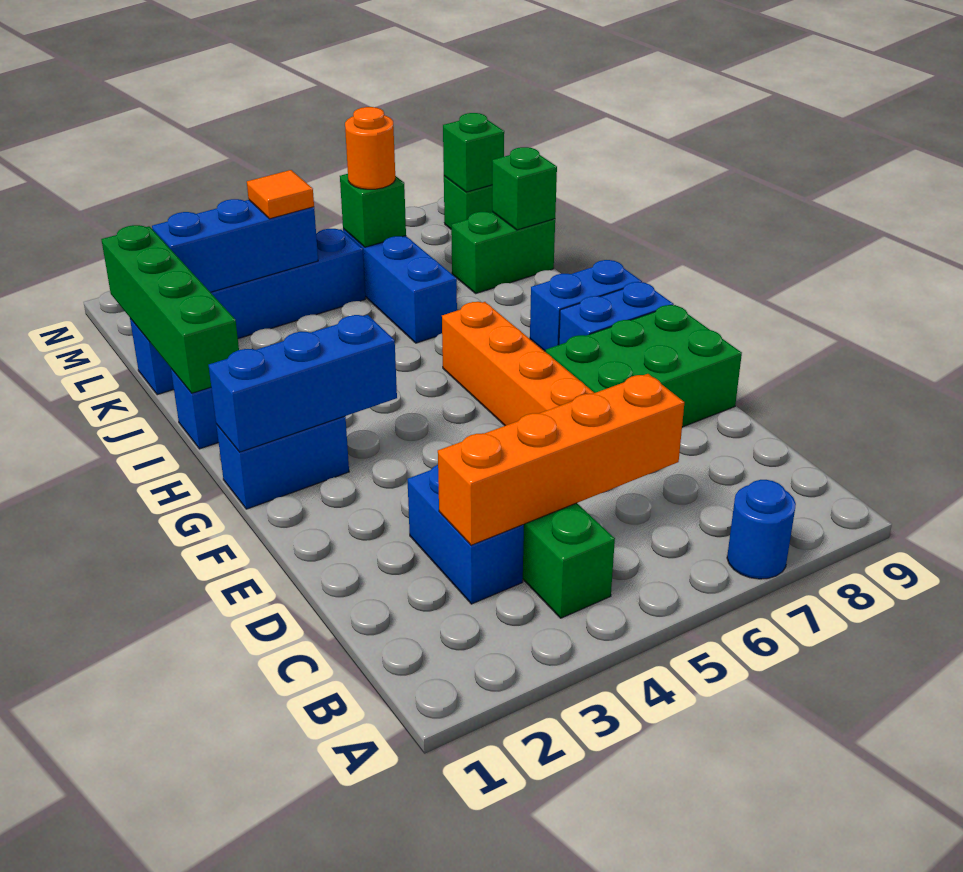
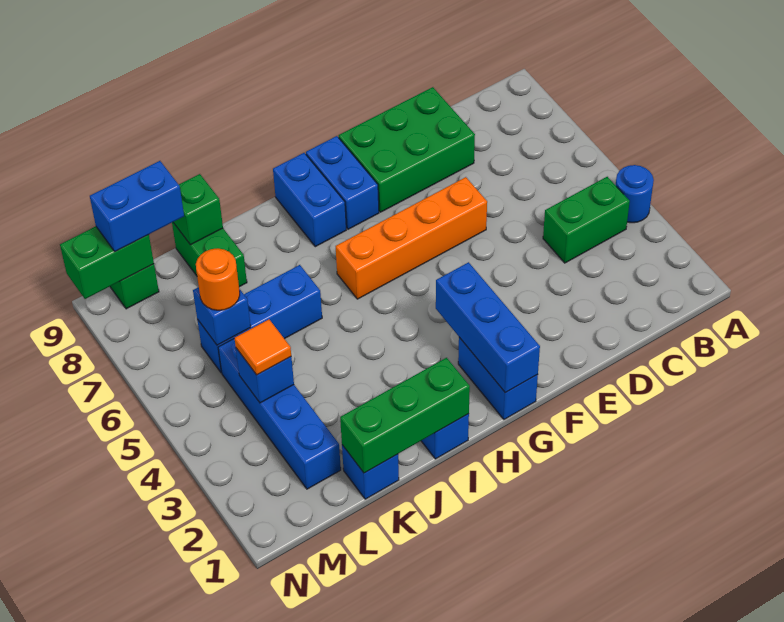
blue 1x1 round brick [727,480,796,579] -> blue 1x1 round brick moved to [616,165,654,223]
blue 1x2 brick [407,465,524,604] -> blue 1x2 brick moved to [90,161,184,252]
orange 1x4 brick [438,374,684,545] -> none
green 2x3 brick [546,305,742,427] -> green 2x3 brick turned to [339,87,475,212]
green 1x4 brick [101,225,239,393] -> green 1x3 brick [340,358,470,473]
blue 1x3 brick [152,199,318,292] -> blue 1x1 brick [236,348,294,403]
green 1x1 brick [340,174,406,247] -> blue 1x1 brick [193,287,251,345]
green 1x1 brick [443,113,504,192] -> green 1x2 brick [60,226,154,299]

